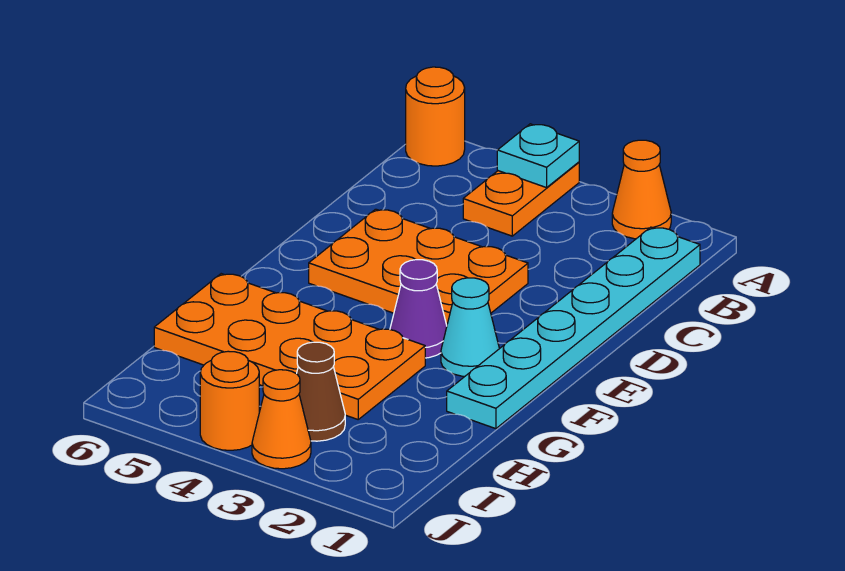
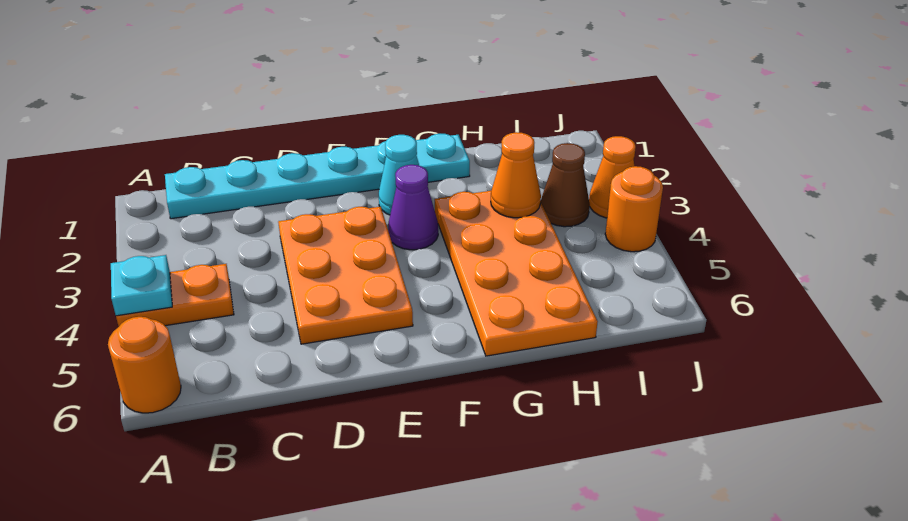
orange 1x1 cone [612,140,671,239] -> orange 1x1 cone moved to [491,132,541,218]

